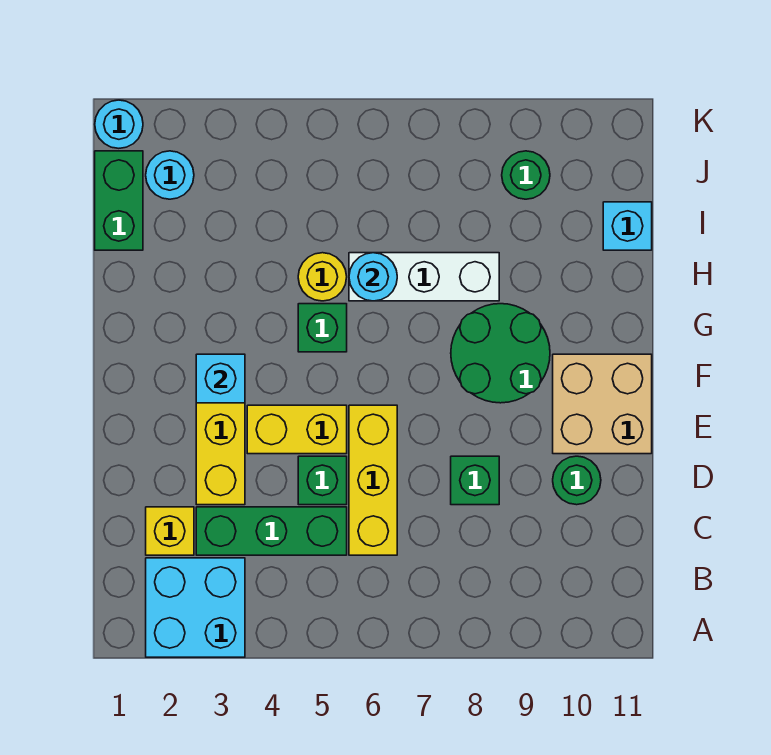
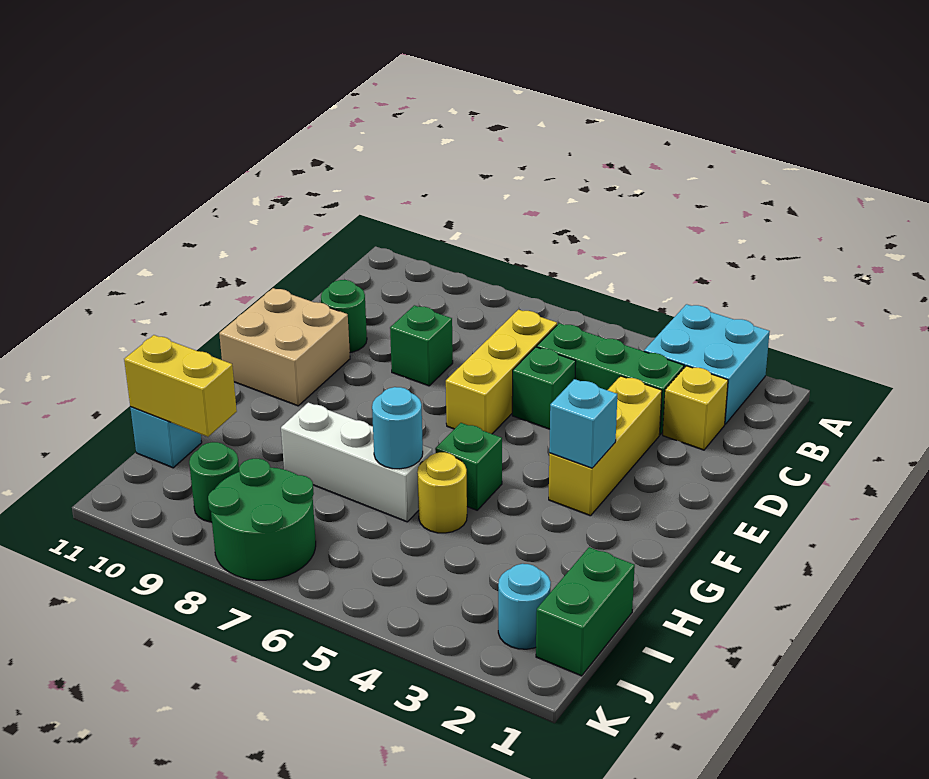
yellow 1x2 brick [247,405,347,454] -> yellow 1x2 brick moved to [124,335,237,437]
green 2x2 round brick [451,304,550,403] -> green 2x2 round brick moved to [208,459,316,580]
cyan 1x1 round brick [95,100,143,148] -> none

